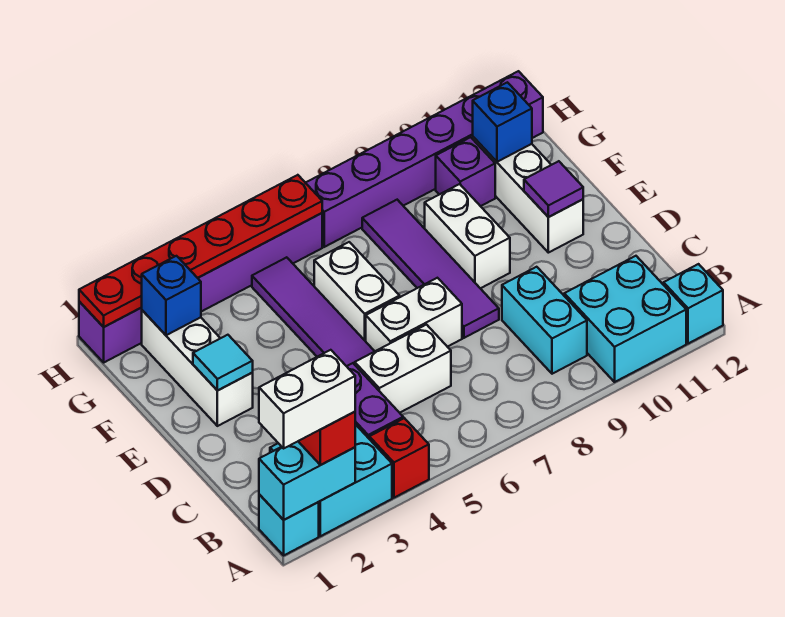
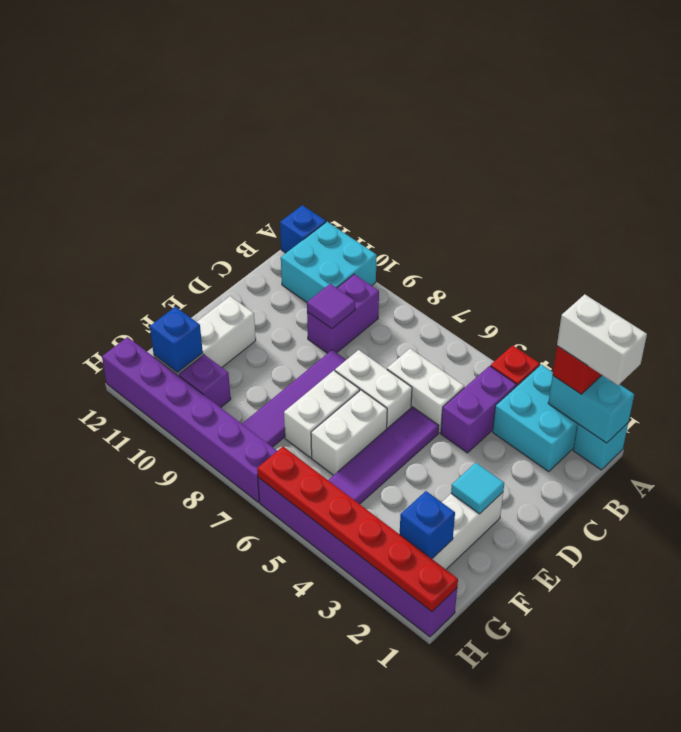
cyan 1x1 brick [664,264,723,344] -> blue 1x1 brick [280,205,326,253]
cyan 1x2 brick [502,267,587,374] -> purple 1x2 brick [307,274,379,353]
white 1x2 brick [425,184,510,288] -> white 1x2 brick moved to [284,371,360,458]
purple 1x1 tile [524,161,583,217] -> purple 1x1 tile moved to [307,284,355,329]

